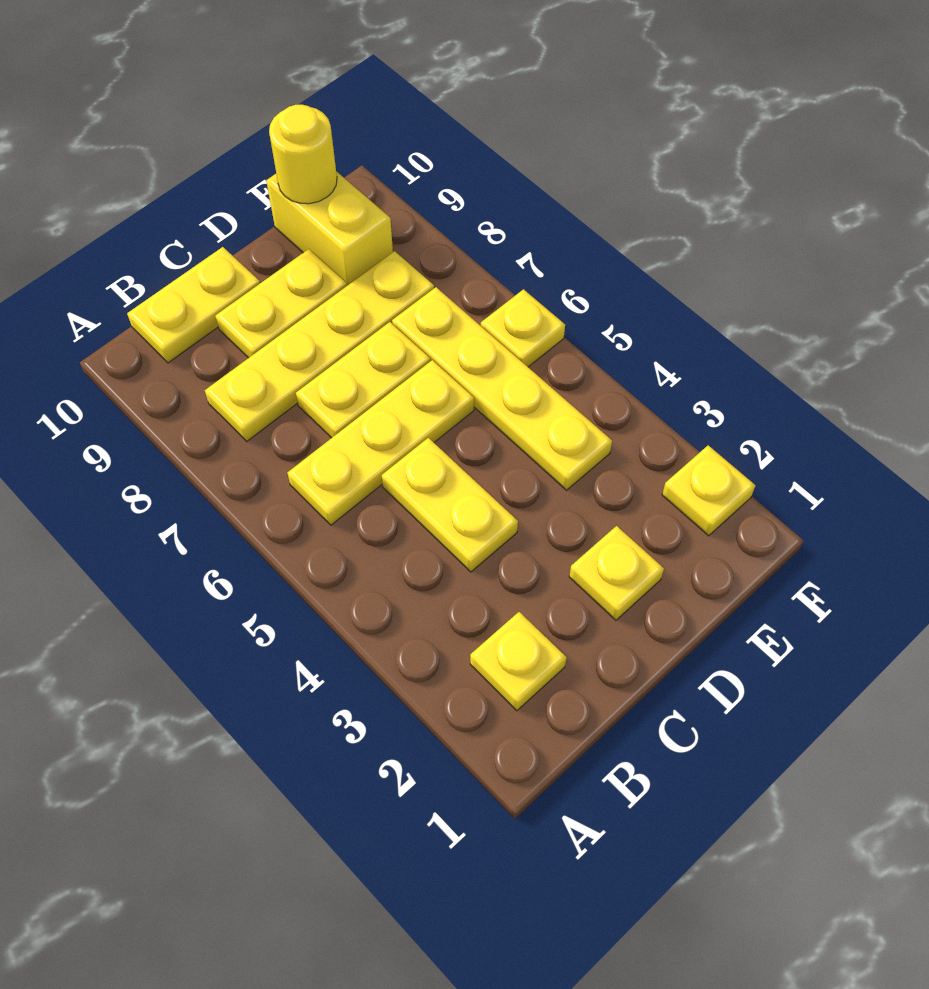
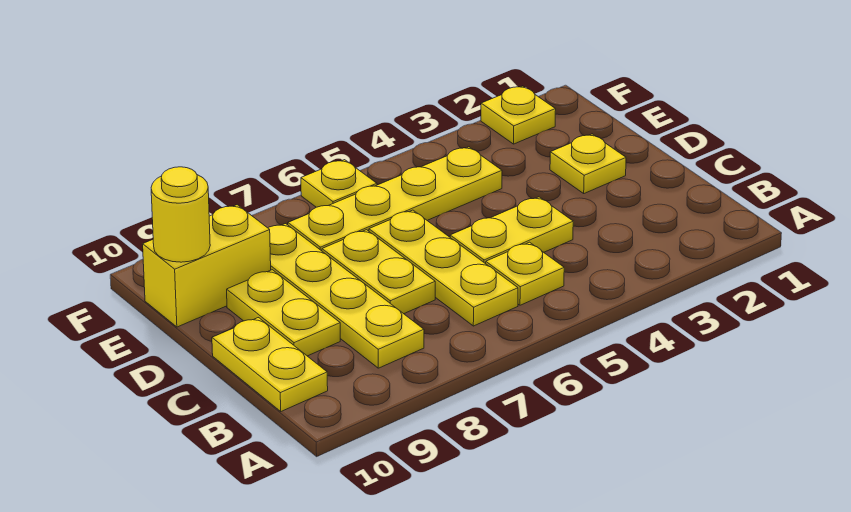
yellow 1x1 plate [470,612,566,711] -> yellow 1x1 plate moved to [486,242,564,305]

